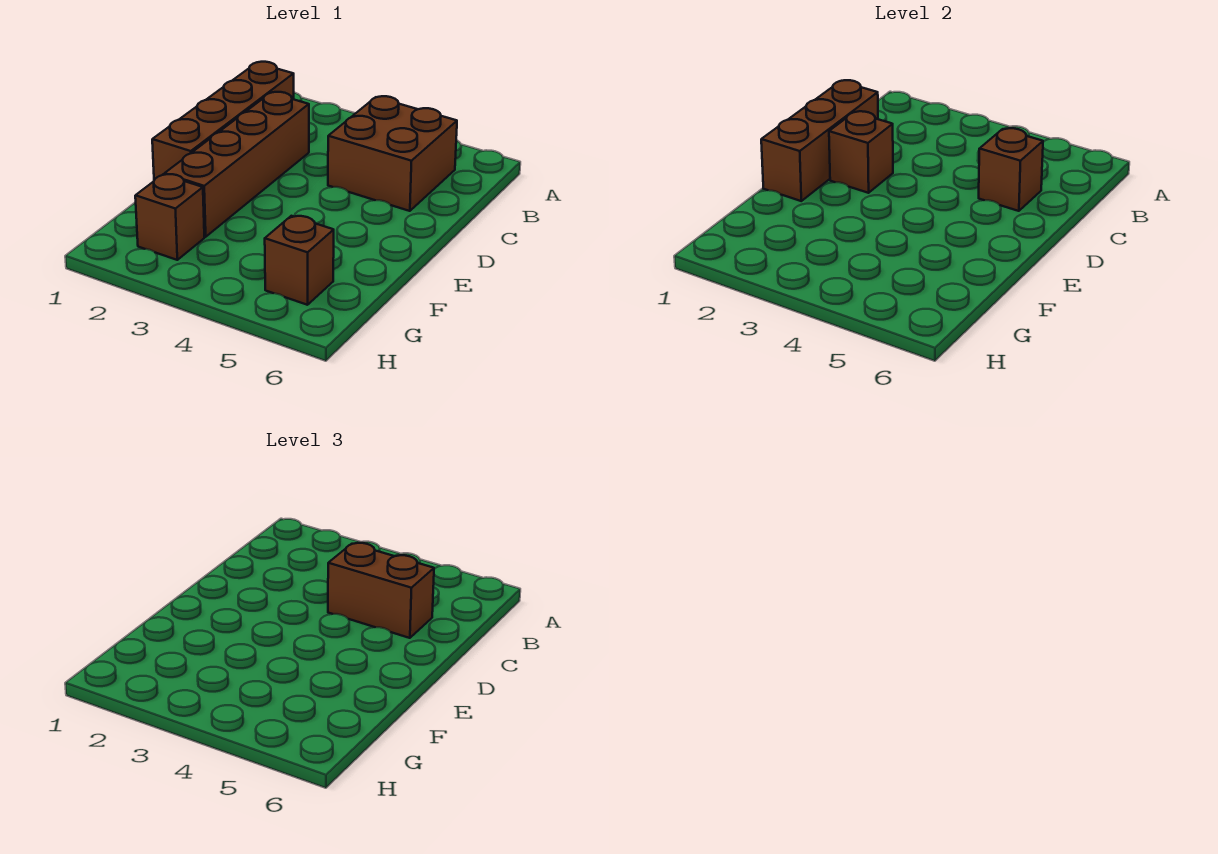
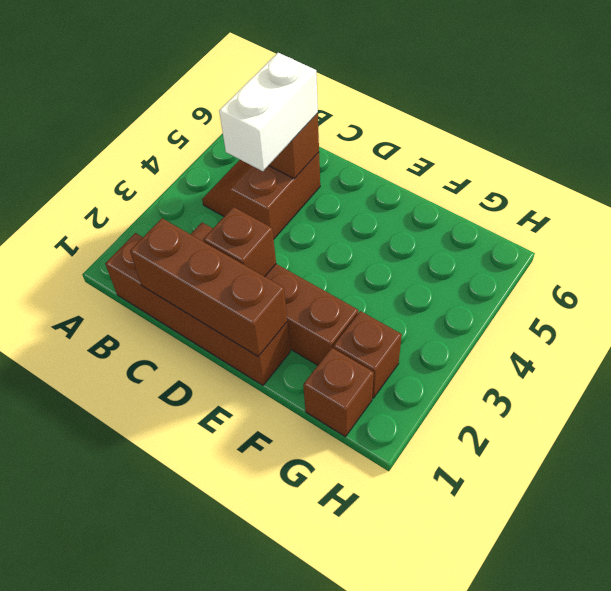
brown 2x2 brick [328,96,457,211] -> brown 2x2 slope [202,152,320,239]
brown 1x2 brick [328,543,434,638] -> white 1x2 brick [219,53,318,171]
brown 1x1 brick [265,216,334,305] -> brown 1x1 brick moved to [303,348,374,437]

